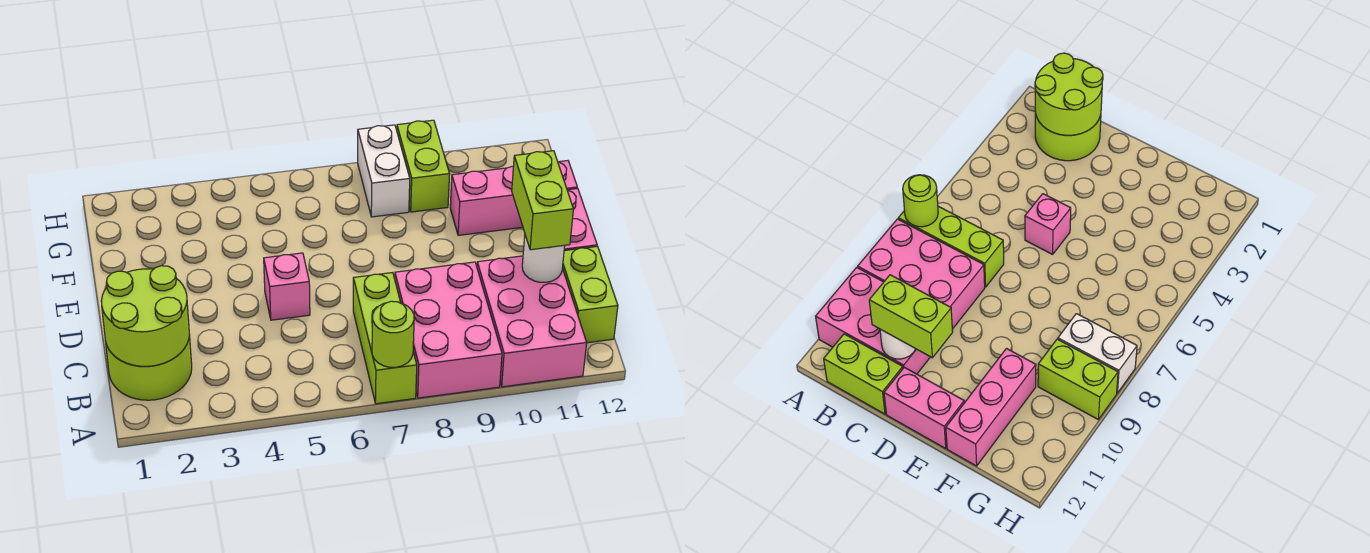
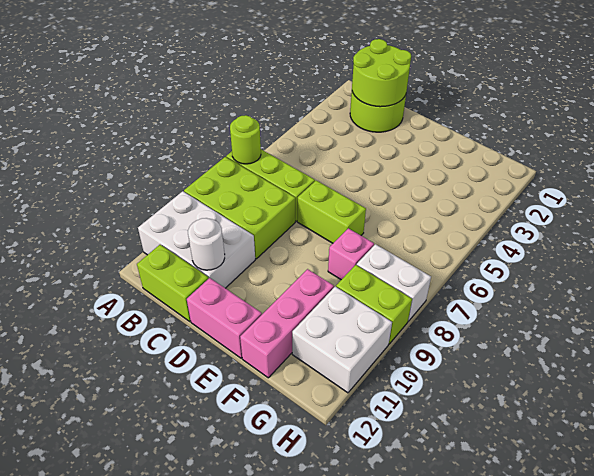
pink 2x3 brick [395,262,502,398] -> lime 2x3 brick [184,157,295,259]
pink 2x3 brick [477,256,587,387] -> white 2x3 brick [138,191,255,288]
lime 1x2 brick [512,151,573,250] -> lime 1x2 brick moved to [297,181,366,243]
pink 1x1 brick [264,253,310,320] -> pink 1x1 brick moved to [328,228,374,280]
none -> white 2x2 brick [292,287,392,393]

